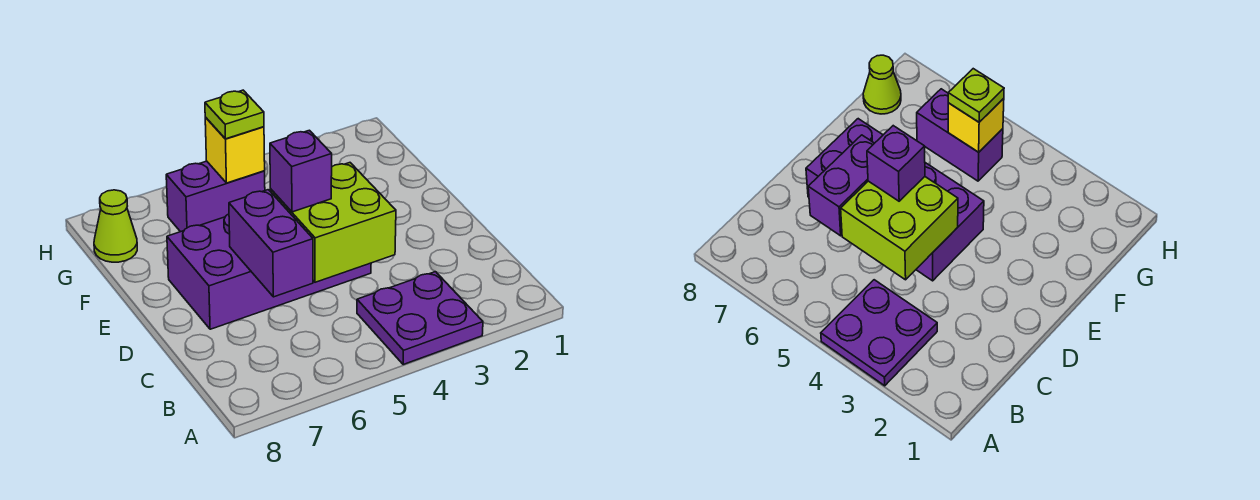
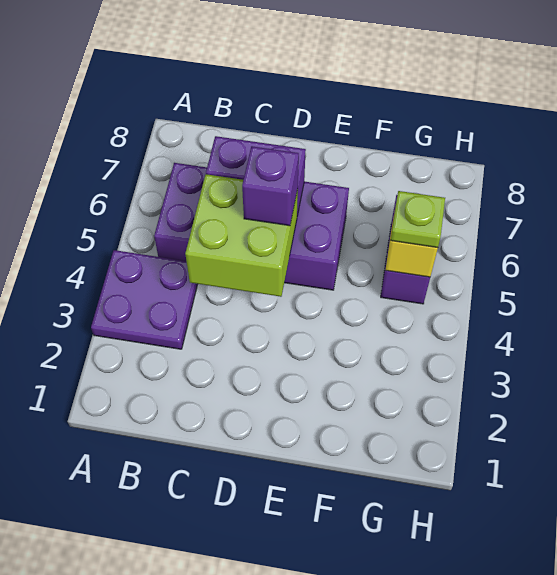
purple 2x4 brick [167,214,371,329] -> purple 2x4 brick turned to [154,163,349,290]
lime 1x1 cone [94,190,137,262] -> none

